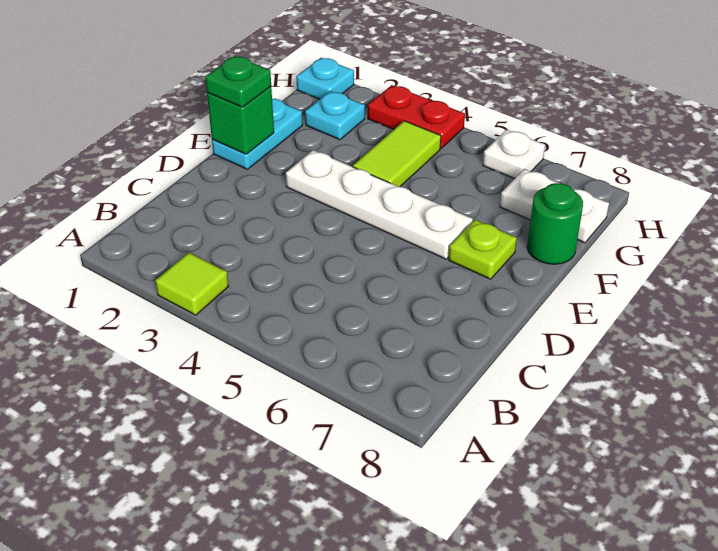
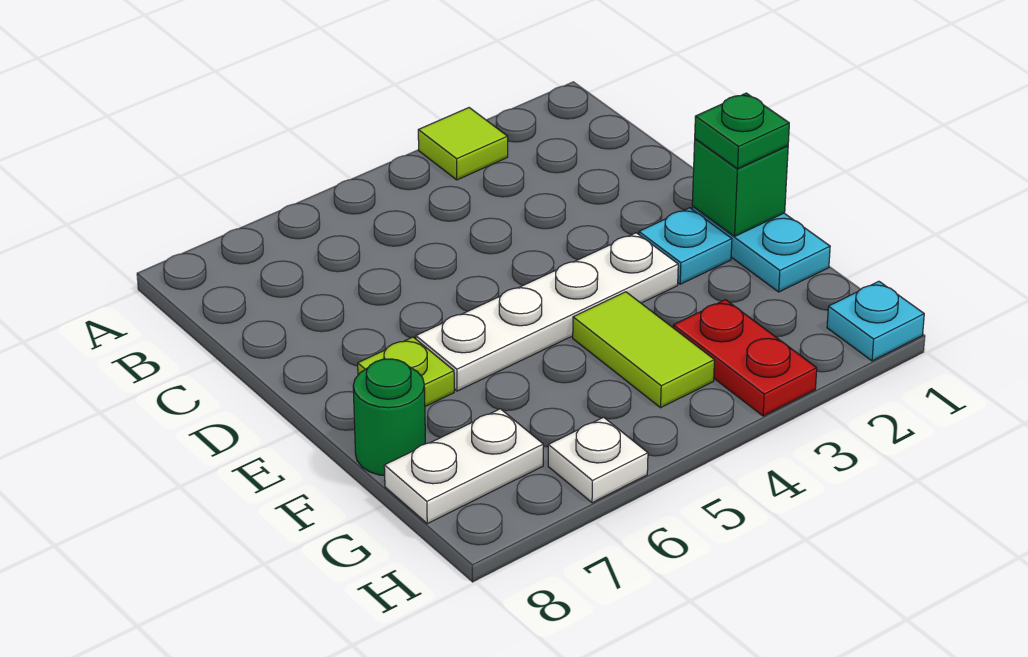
cyan 1x1 plate [305,91,365,140] -> cyan 1x1 plate moved to [639,208,732,284]
red 1x2 plate [368,85,465,149] -> red 1x2 plate turned to [673,300,817,416]

